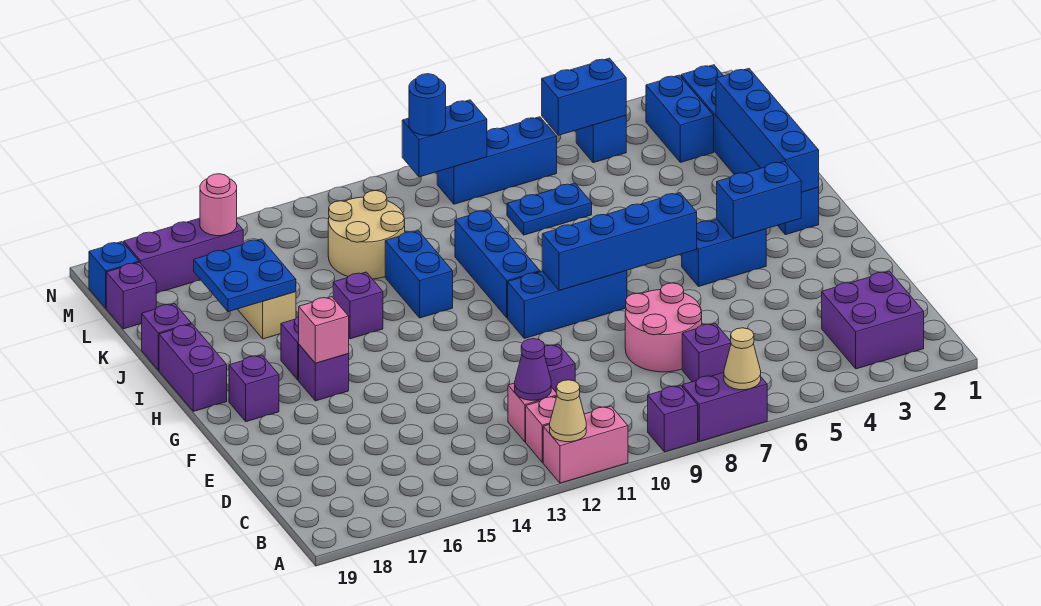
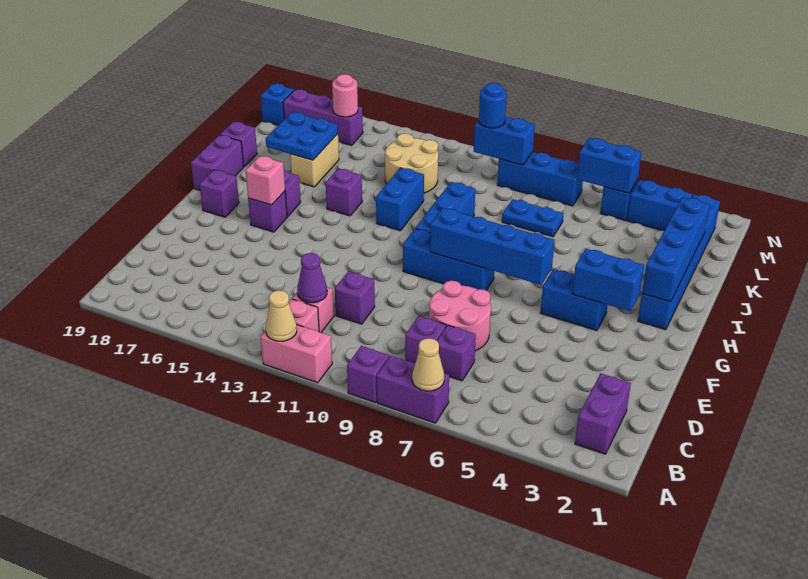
purple 2x2 brick [822,271,924,369] -> purple 1x2 brick [575,373,631,454]
blue 1x2 brick [646,75,714,162] -> blue 1x2 brick turned to [627,180,692,231]
purple 1x1 brick [106,262,156,329] -> purple 1x1 brick moved to [405,316,446,363]

